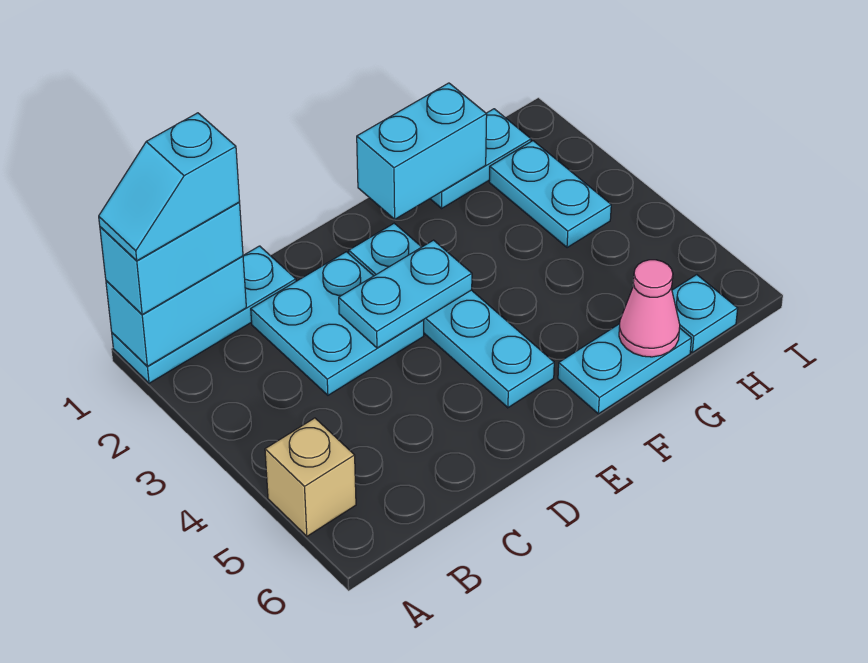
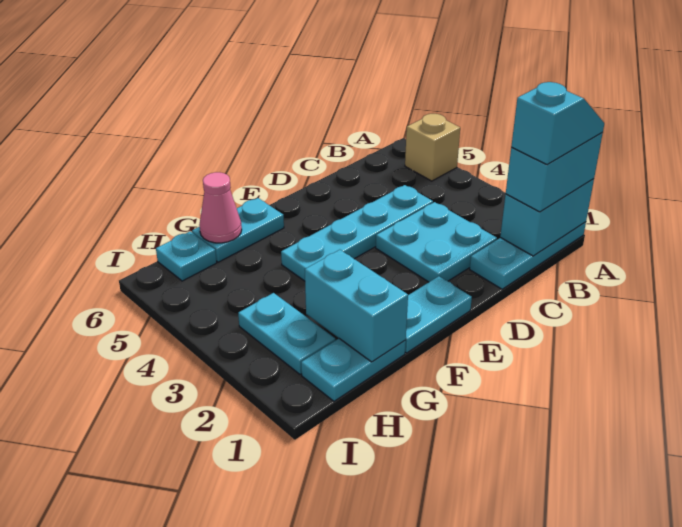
cyan 1x2 plate [339,240,472,348] -> cyan 1x2 plate moved to [405,276,472,353]
cyan 1x4 plate [349,223,554,408] -> cyan 1x4 plate turned to [281,185,433,281]
cyan 1x2 brick [357,83,487,219] -> cyan 1x2 brick turned to [305,250,408,362]

